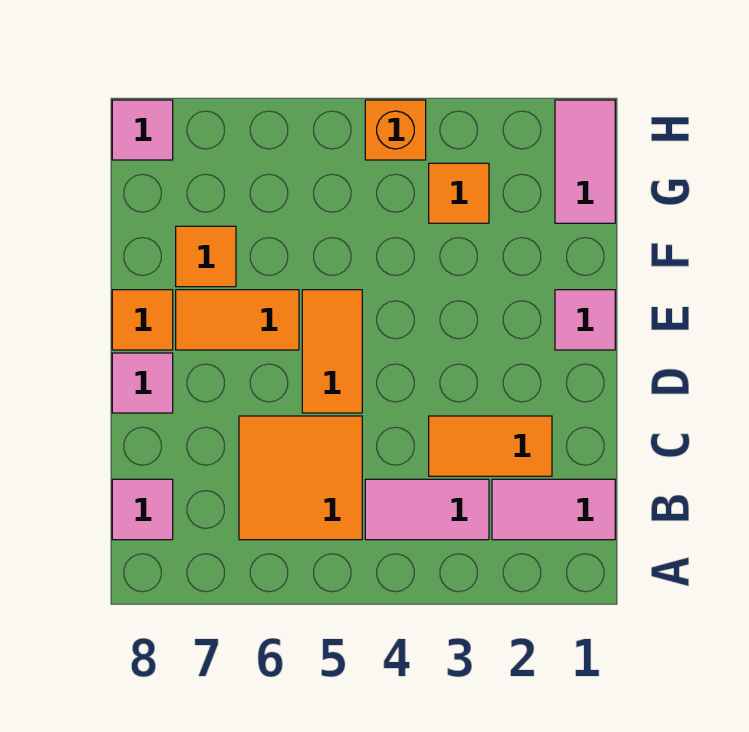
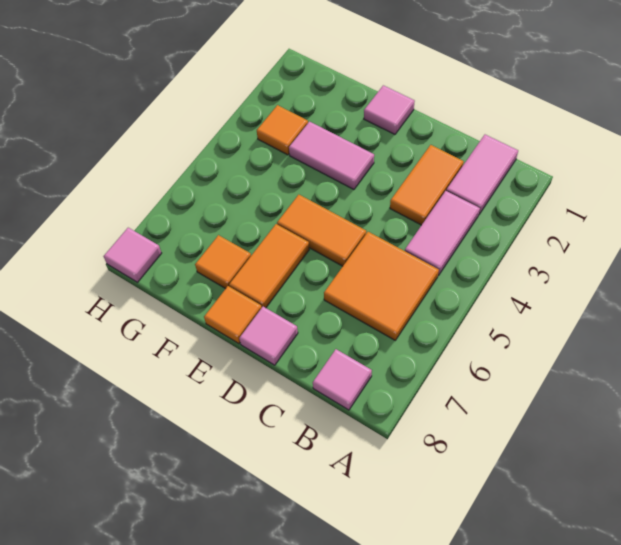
pink 1x2 tile [555,100,615,223] -> pink 1x2 tile moved to [289,122,374,190]
orange 1x1 brick [365,100,426,160] -> none

